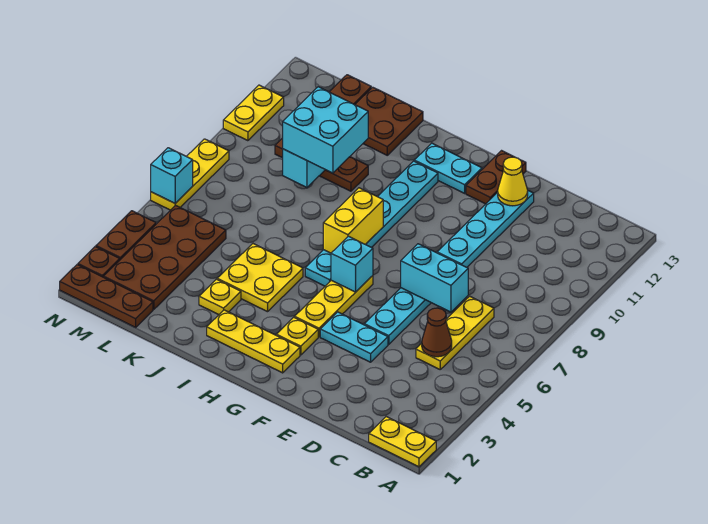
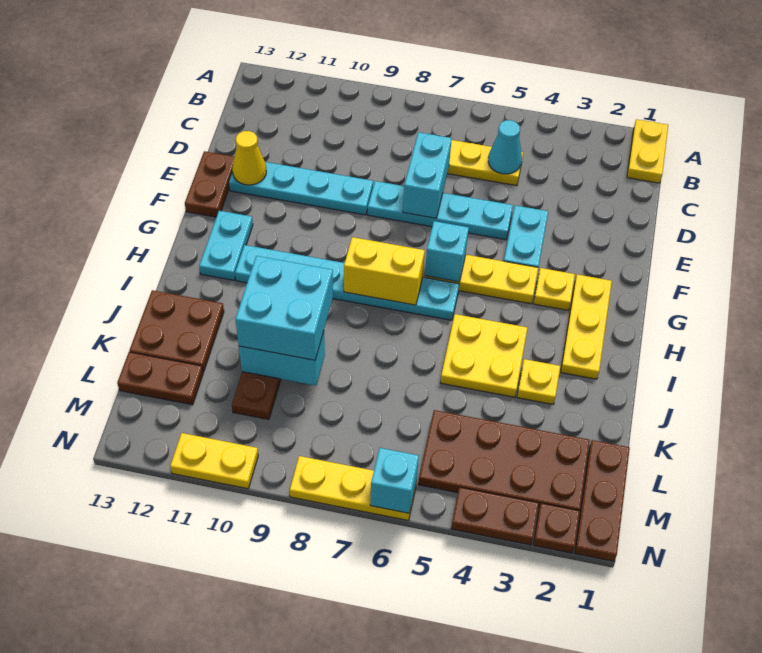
brown 1x1 cone [422,308,452,357] -> cyan 1x1 cone [488,120,522,174]
brown 1x2 plate [466,151,526,204] -> brown 1x2 plate turned to [185,151,234,217]

